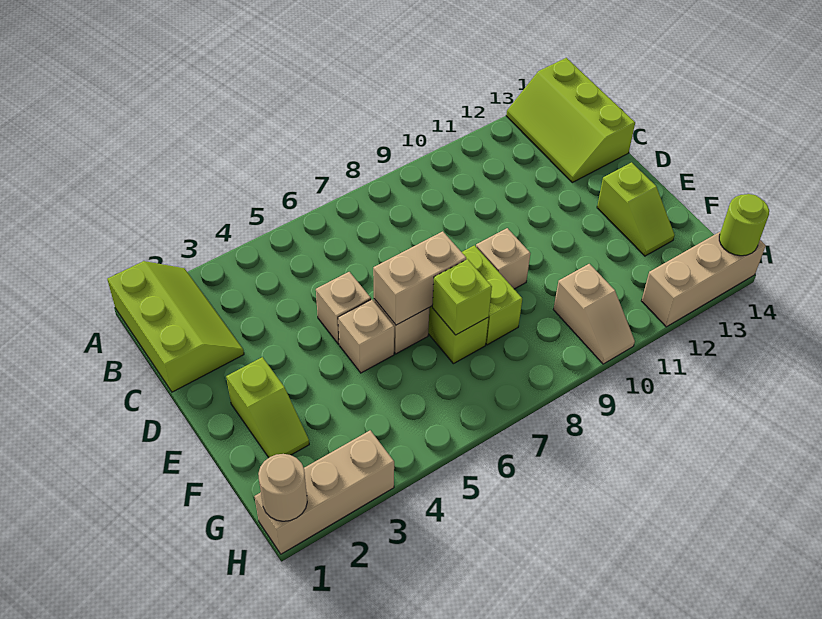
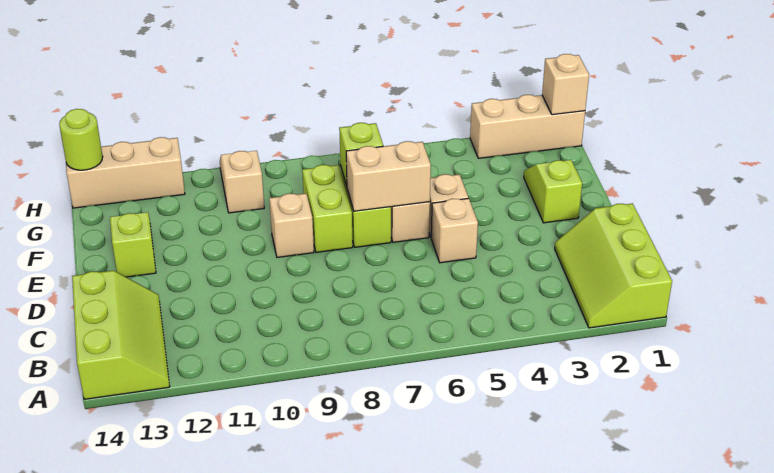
tan 1x1 round brick [258,454,307,521] -> tan 1x1 brick [542,54,589,115]

